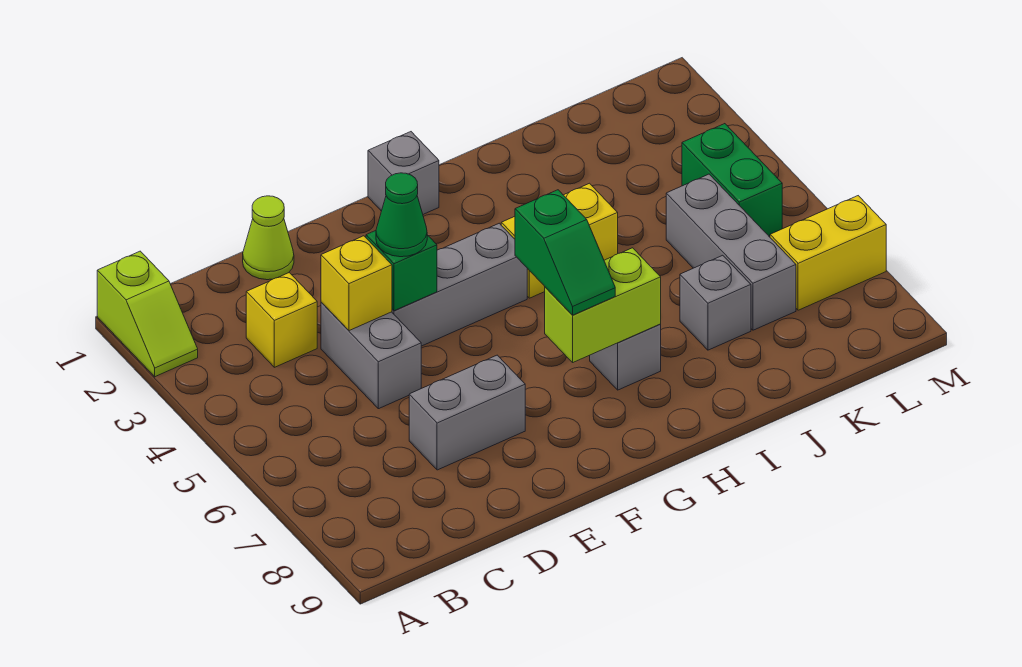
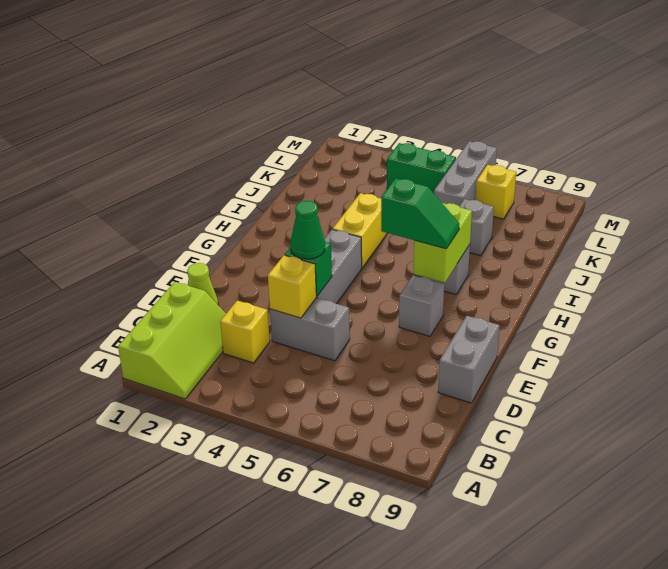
lime 1x2 slope [97,251,198,377] -> lime 2x3 slope [118,282,226,399]
grey 1x2 brick [409,355,525,470] -> grey 1x2 brick moved to [438,316,500,403]
grey 1x1 brick [368,132,439,214] -> grey 1x1 brick moved to [399,275,444,336]
grey 1x3 brick [666,174,796,330] -> grey 1x3 brick turned to [434,141,497,206]
yellow 1x2 brick [770,196,886,310] -> yellow 1x1 brick [475,165,516,219]

